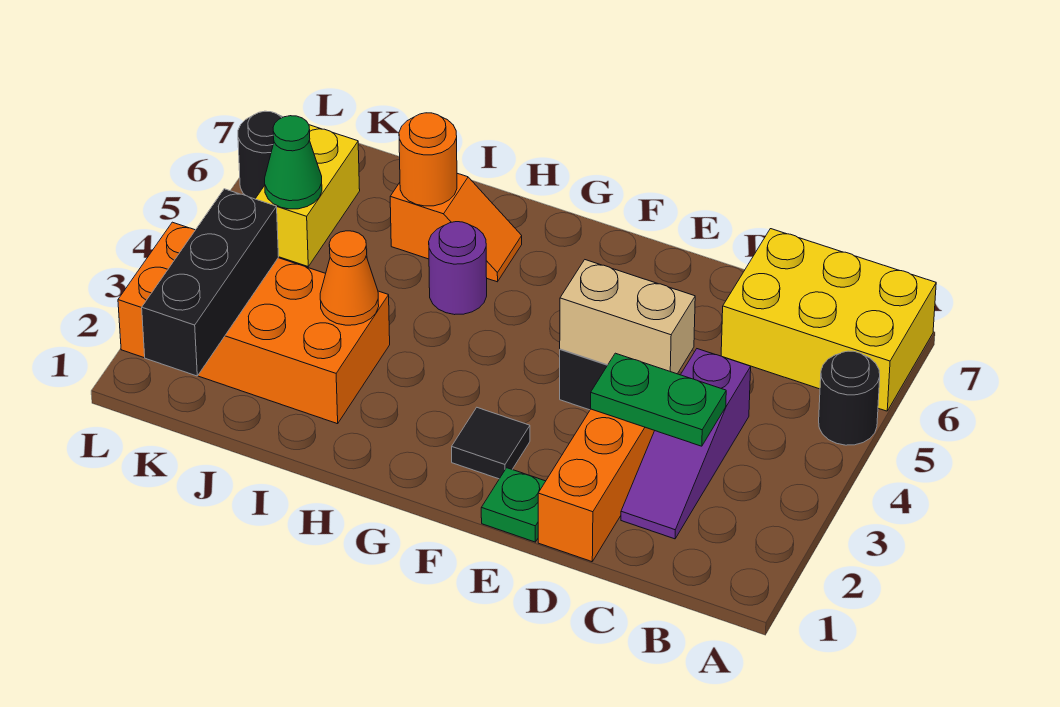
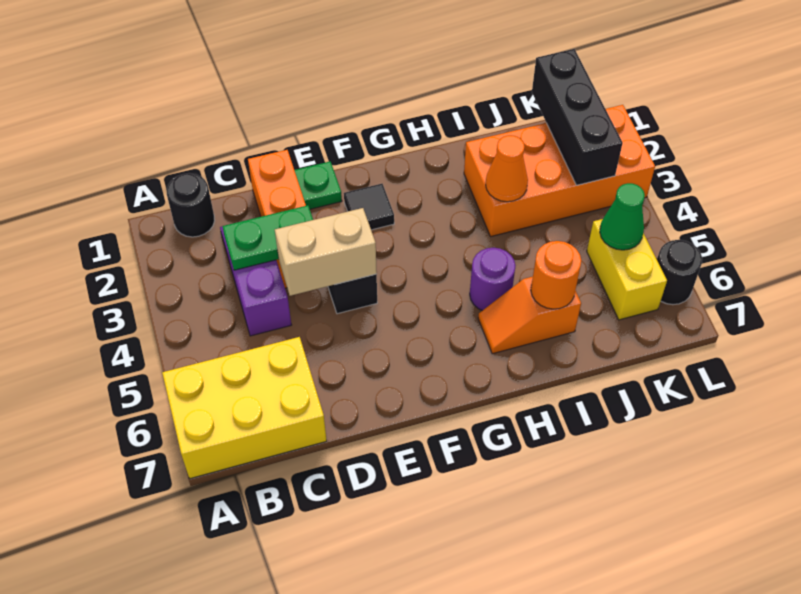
black 1x1 round brick [819,351,880,445] -> black 1x1 round brick moved to [166,173,215,237]

